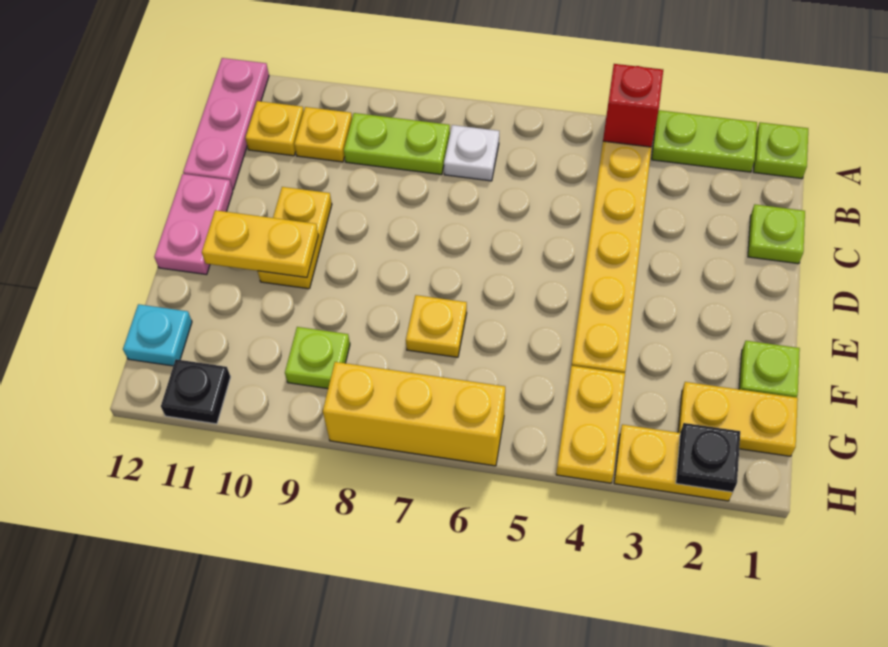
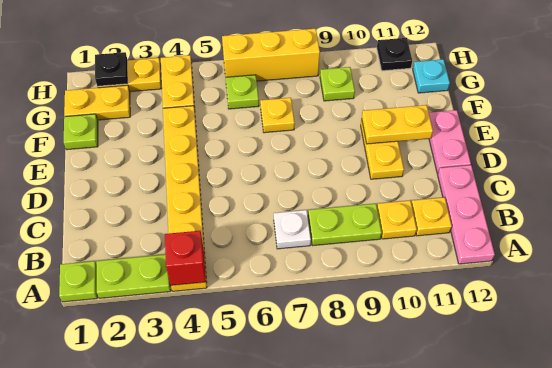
lime 1x1 plate [748,204,805,264] -> lime 1x1 plate moved to [226,75,259,109]

